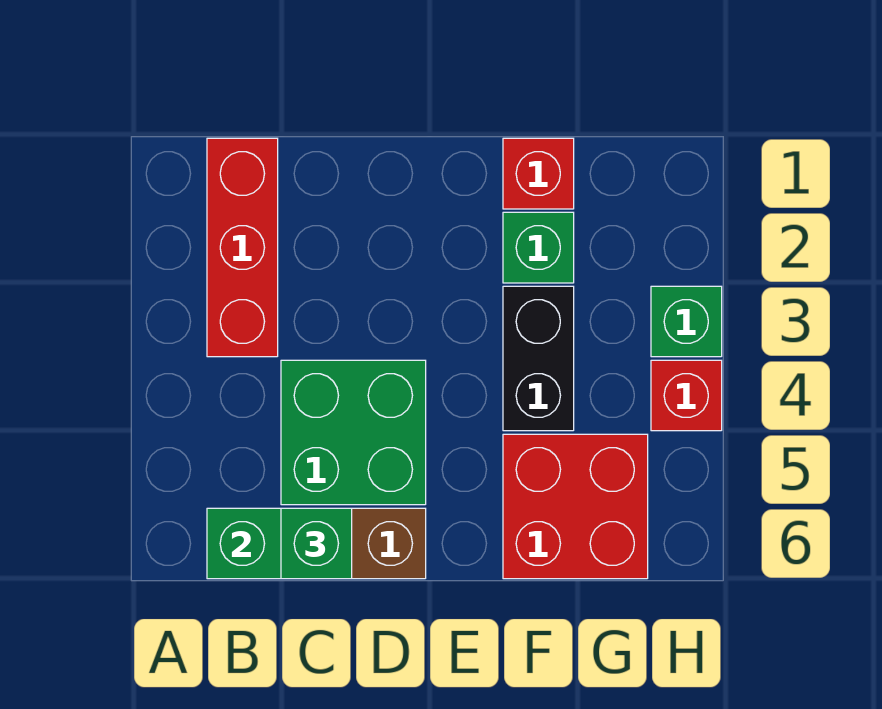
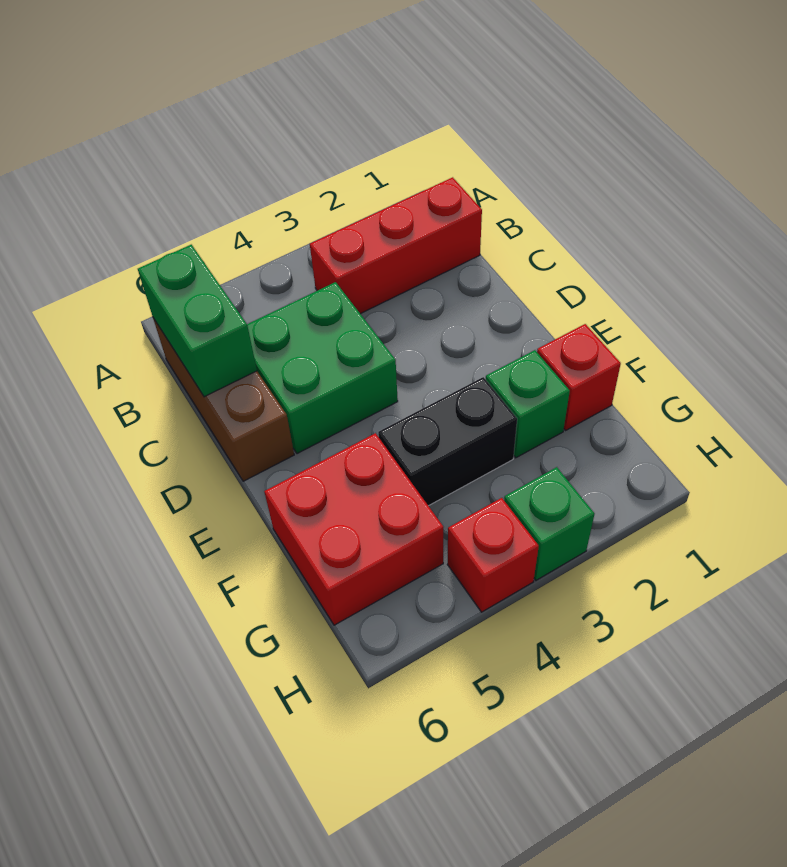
green 1x1 brick [281,508,352,579] -> none

